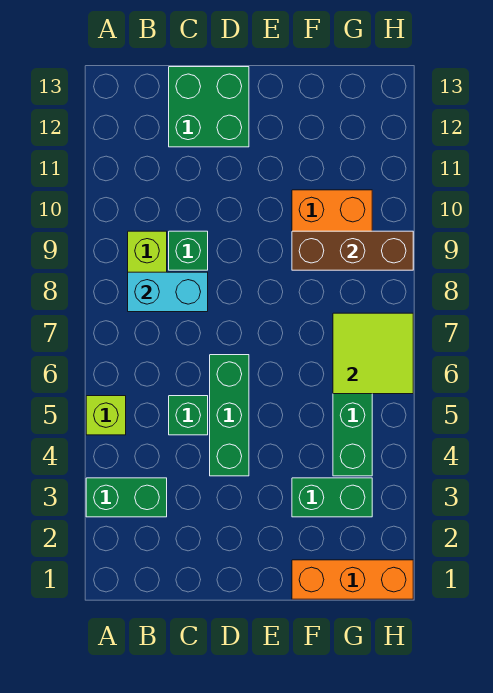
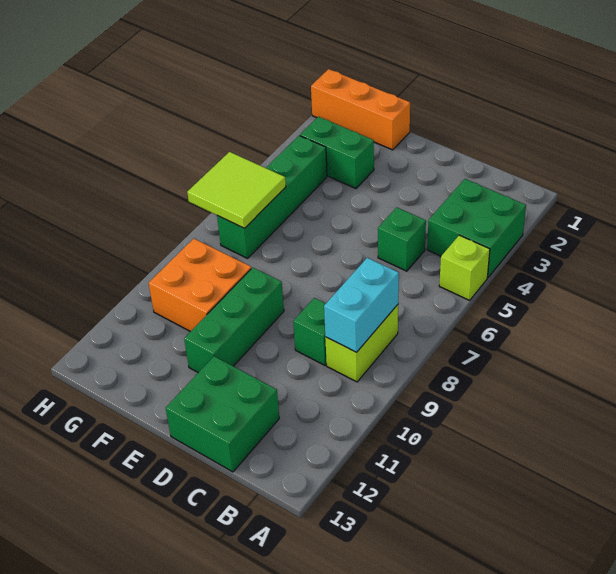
green 1x2 brick [86,478,167,517] -> green 2x2 brick [427,179,526,278]
cyan 1x2 brick [128,272,208,312] -> cyan 1x2 brick turned to [324,258,399,352]
green 1x3 brick [210,355,249,476] -> green 1x3 brick moved to [184,268,284,373]
brown 1x3 brick [292,231,413,270] -> none

